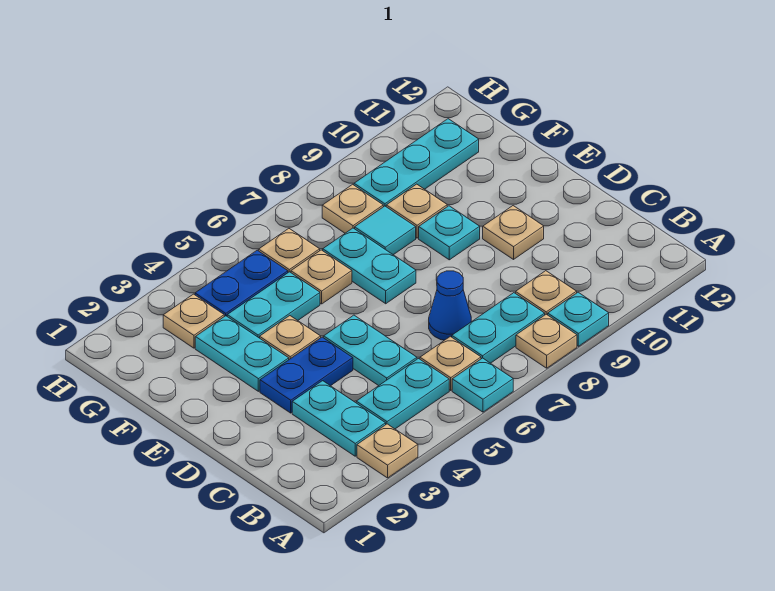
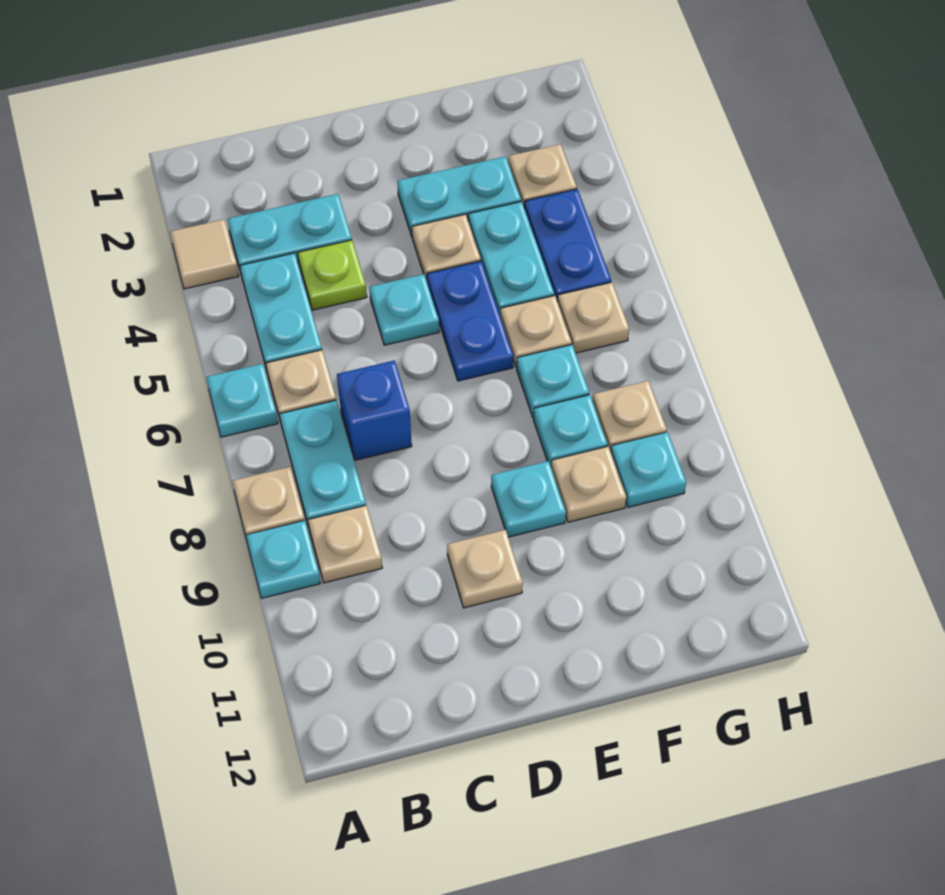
tan 1x1 plate [357,424,418,478] -> tan 1x1 tile [170,219,239,289]
none -> lime 1x1 plate [298,240,367,310]
cyan 1x2 plate [324,315,417,386] -> cyan 1x1 plate [369,274,439,345]
blue 1x1 cone [429,271,471,340] -> blue 1x1 brick [337,360,412,460]
blue 1x2 plate [260,337,353,413] -> blue 1x2 plate moved to [427,261,513,381]
cyan 1x2 plate [323,228,416,304] -> cyan 1x1 plate [517,345,589,417]
cyan 1x1 tile [355,206,416,255] -> cyan 1x1 plate [533,395,608,466]
cyan 1x3 plate [354,119,479,207] -> cyan 1x1 plate [611,432,686,507]

